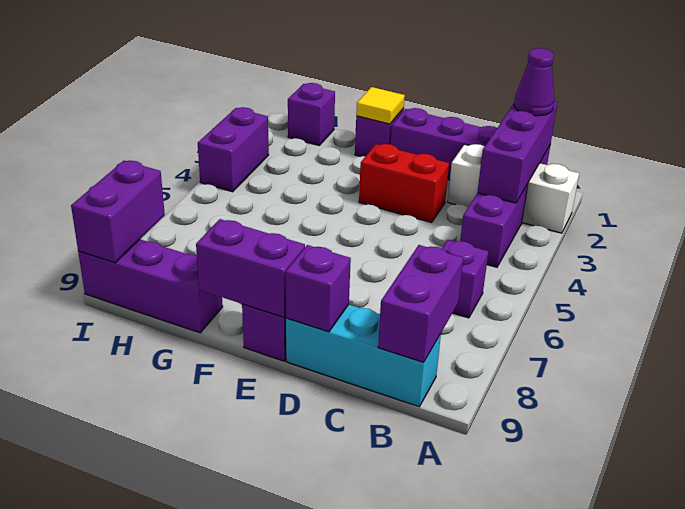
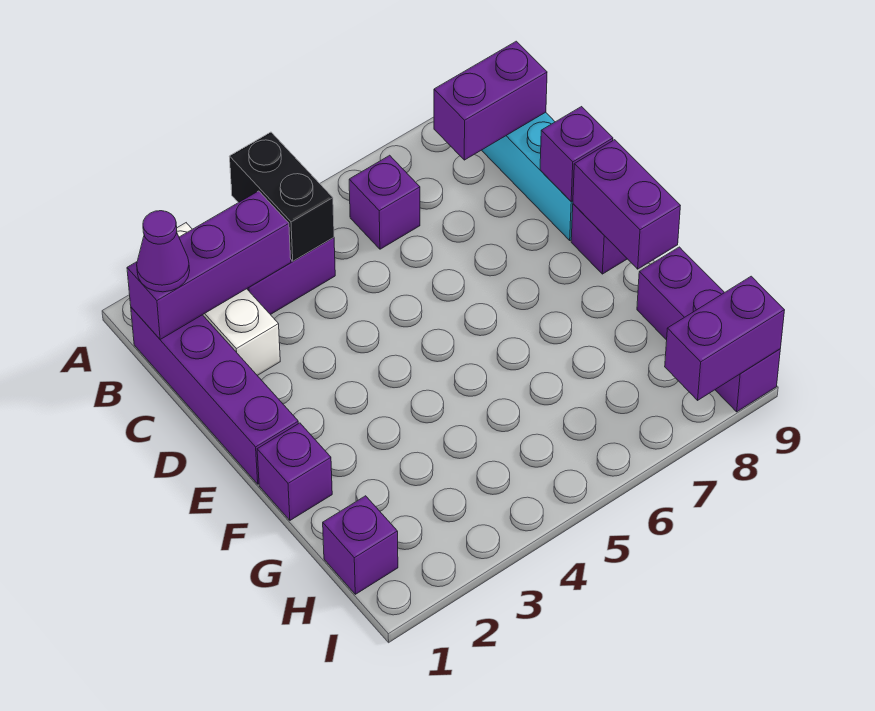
none -> black 1x2 brick [229,132,334,261]
red 1x2 brick [359,144,449,223] -> none
yellow 1x1 tile [356,87,405,124] -> none
purple 1x2 brick [198,107,269,192] -> none

